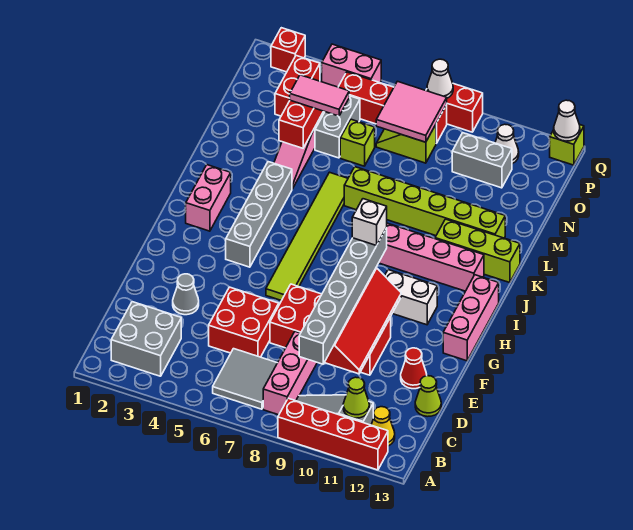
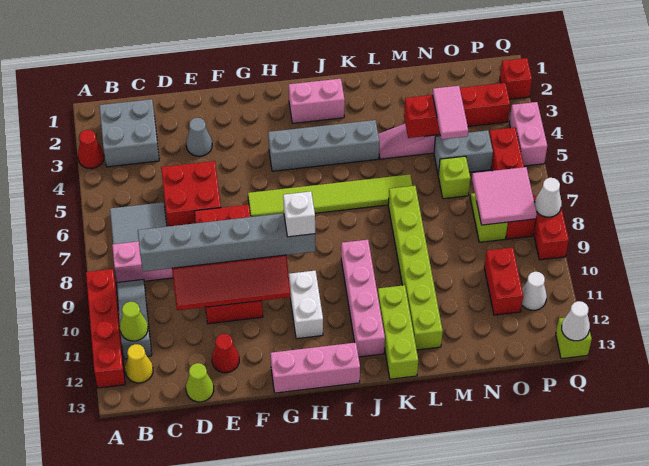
none -> red 1x1 cone [78,130,104,169]
grey 1x2 brick [452,133,512,188] -> red 1x2 brick [484,248,523,315]

